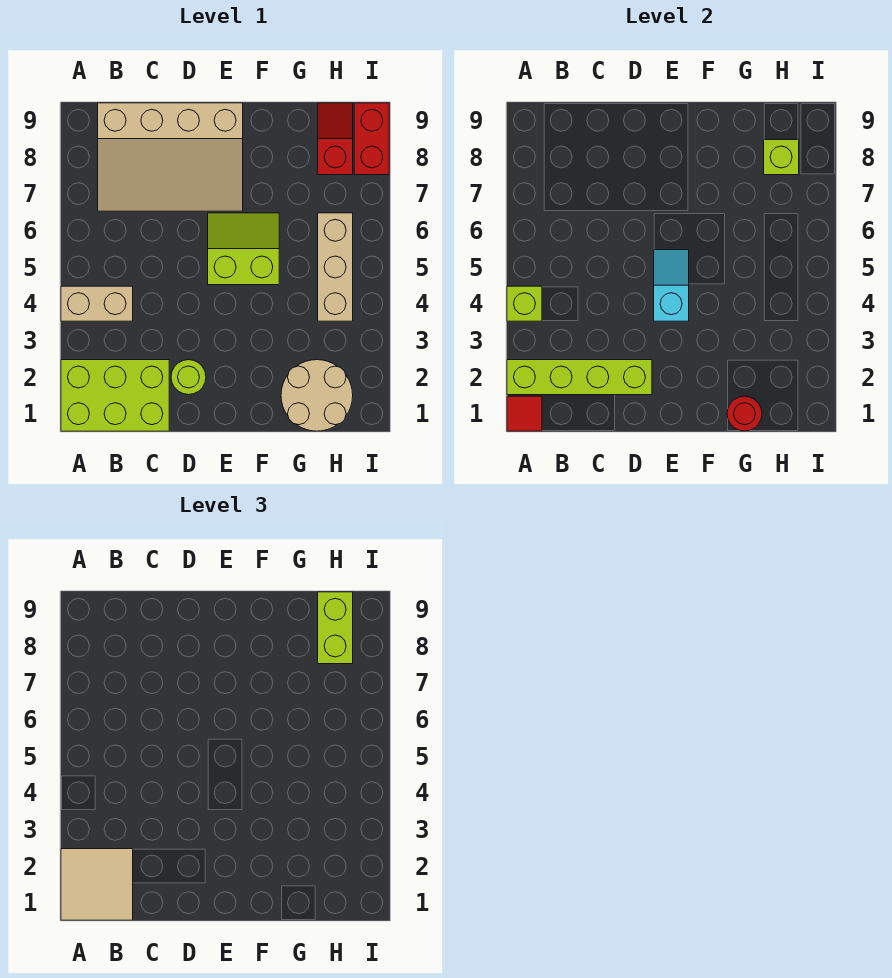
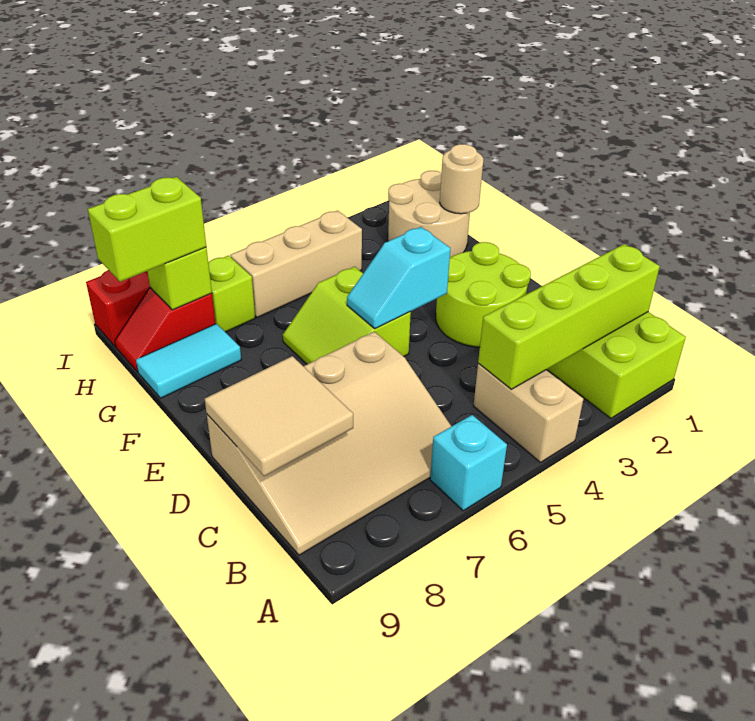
red 1x1 tile [507,396,542,431] -> none
tan 2x2 tile [61,849,133,920] -> tan 2x2 tile moved to [205,356,353,476]
lime 1x4 brick [507,360,652,395] -> lime 1x4 brick turned to [478,244,660,389]
lime 1x1 brick [507,286,542,321] -> lime 1x1 brick moved to [208,256,255,332]
none -> cyan 1x1 brick [430,415,507,511]
tan 3x4 slope [98,103,243,211] -> tan 3x4 slope turned to [207,332,451,555]
lime 1x1 round brick [171,360,206,395] -> lime 2x2 round brick [436,242,531,347]
red 1x1 round brick [727,396,762,431] -> tan 1x1 round brick [440,144,483,214]
none -> cyan 1x2 tile [136,324,241,398]

